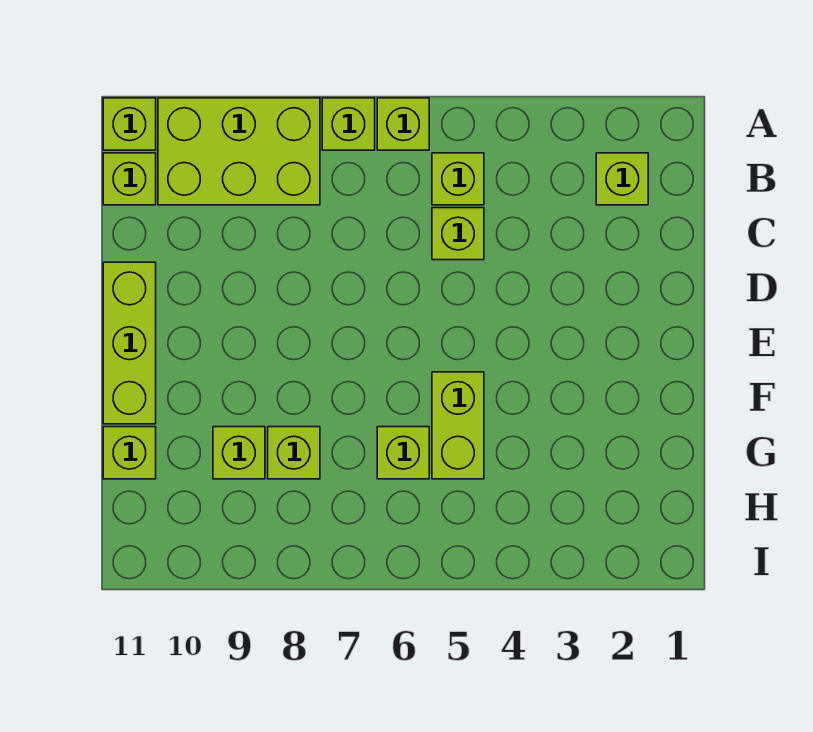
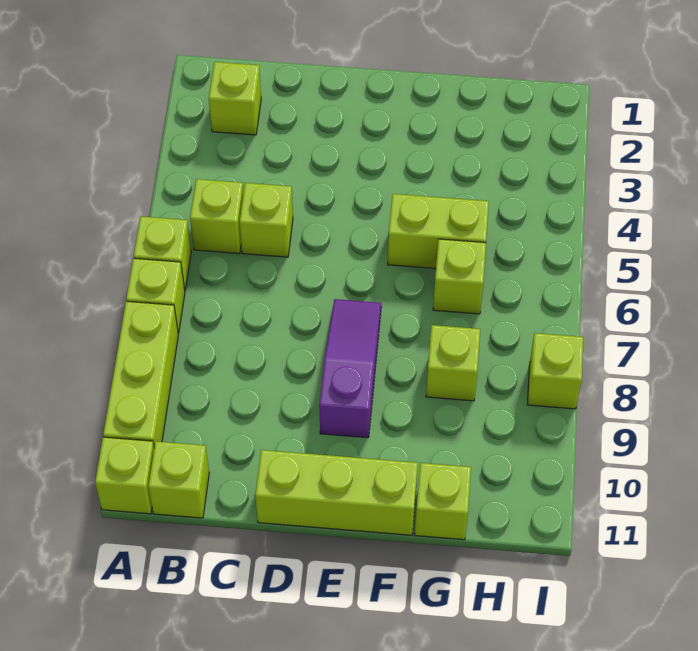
lime 2x3 brick [158,98,320,205] -> lime 1x3 brick [103,301,178,447]
none -> purple 1x3 slope [319,299,381,438]
lime 1x1 brick [213,427,265,479] -> lime 1x1 brick moved to [527,333,583,409]

